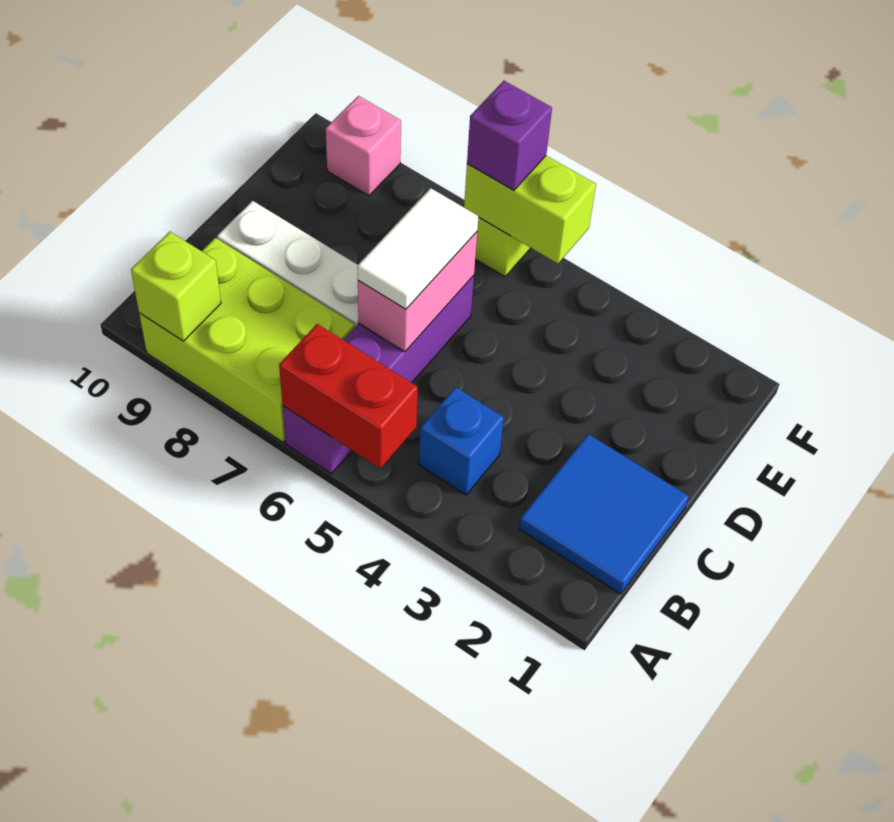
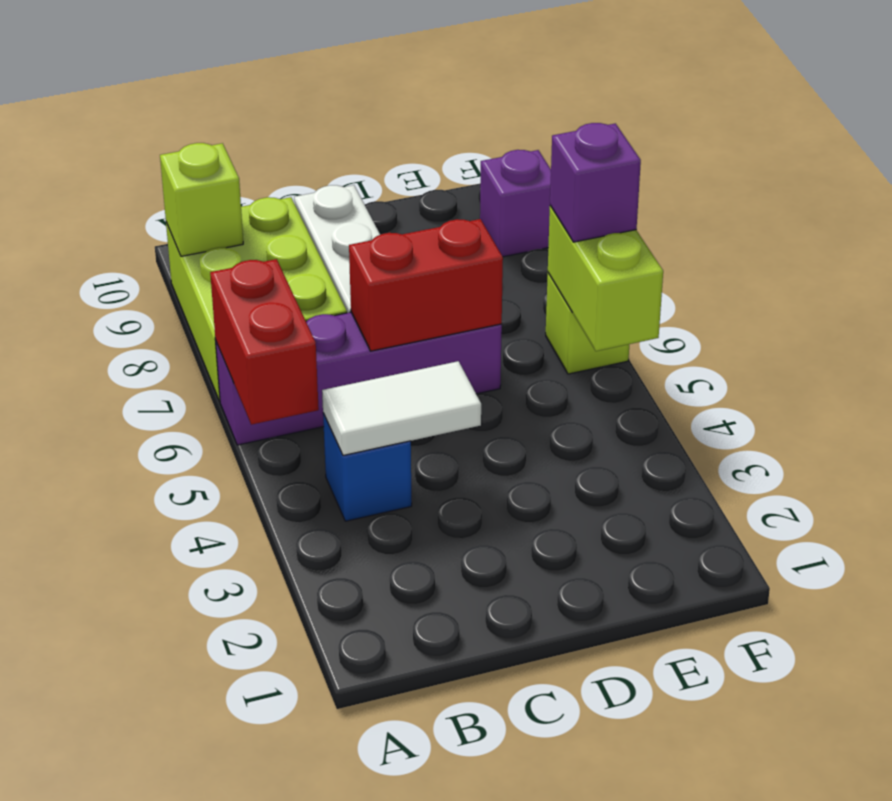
blue 2x2 tile [519,434,689,594] -> none
pink 1x2 brick [358,232,477,352] -> red 1x2 brick [349,219,503,351]
white 1x2 tile [358,188,479,309] -> white 1x2 tile moved to [322,361,481,455]
pink 1x1 brick [326,96,401,196] -> purple 1x1 brick [480,150,551,257]

